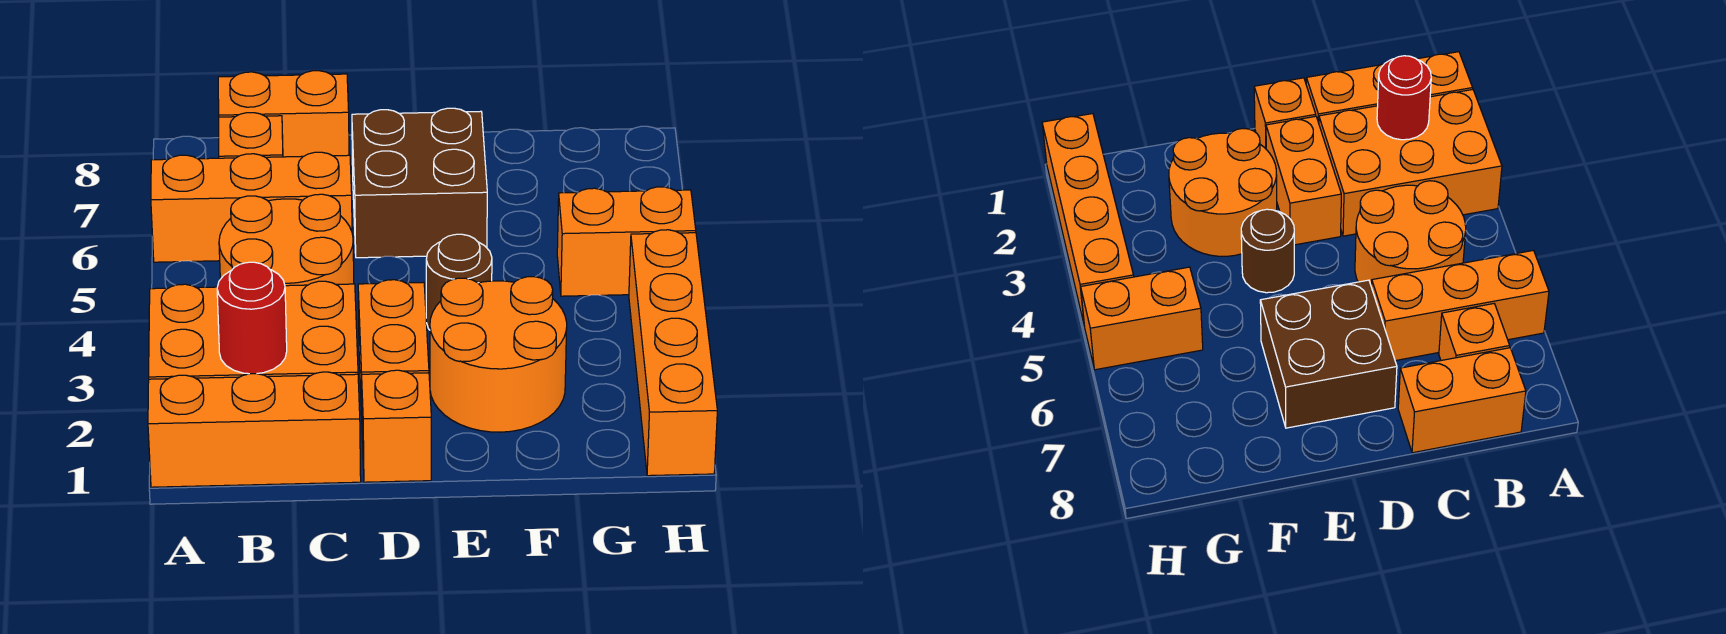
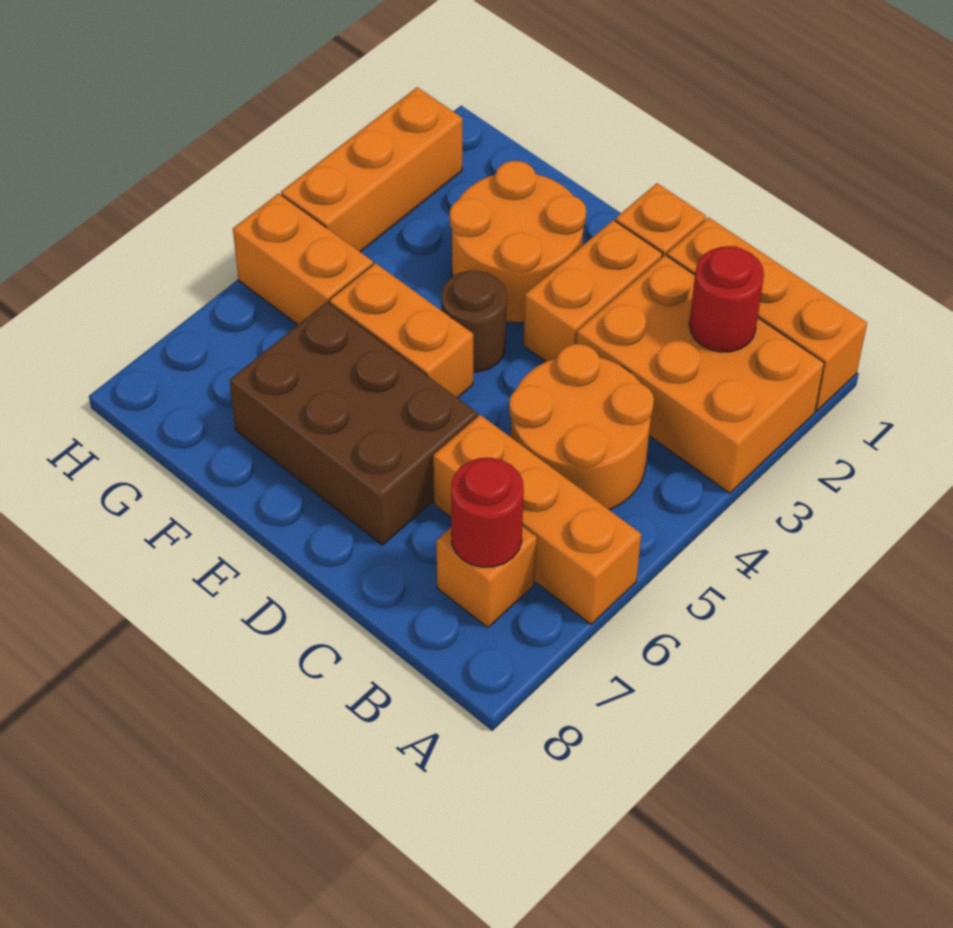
none -> red 1x1 round brick [451,458,524,567]
orange 1x2 brick [218,71,349,157] -> orange 1x2 brick moved to [329,263,473,398]
brown 2x2 brick [352,108,487,258] -> brown 2x3 brick [229,302,478,545]
orange 1x4 brick [629,230,717,476] -> orange 1x3 brick [281,87,462,252]

